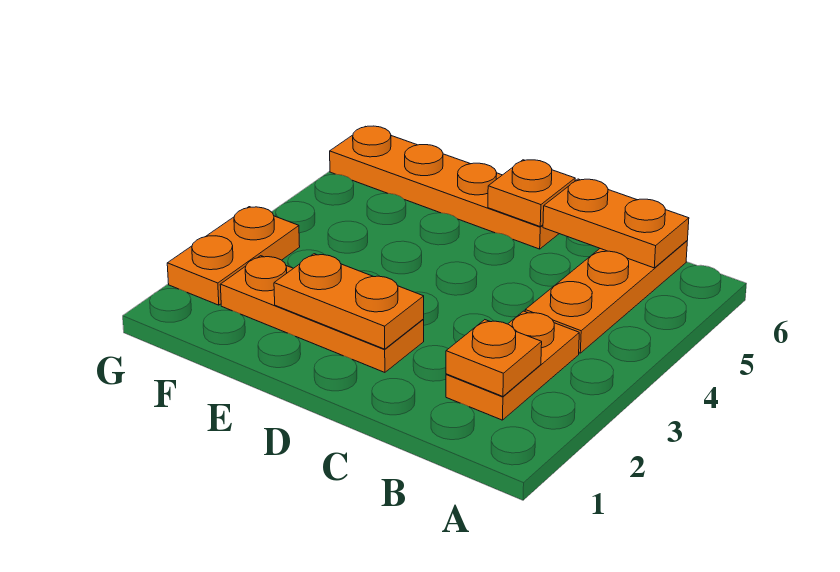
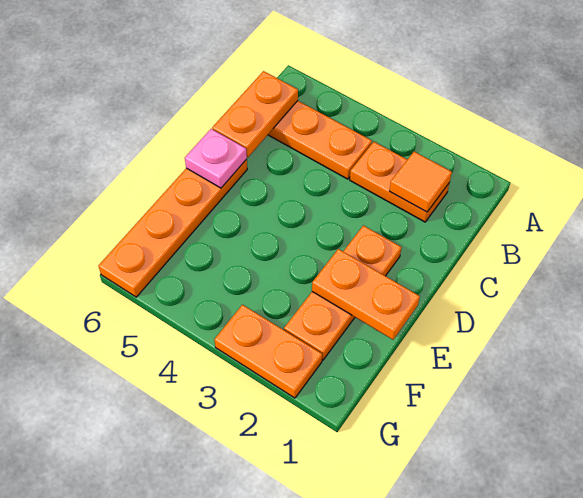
orange 1x1 plate [446,320,542,396] -> orange 1x1 tile [390,151,452,212]
orange 1x2 plate [274,254,424,349] -> orange 1x2 plate turned to [312,249,420,340]
orange 1x1 plate [488,160,575,226] -> pink 1x1 plate [185,129,247,188]

